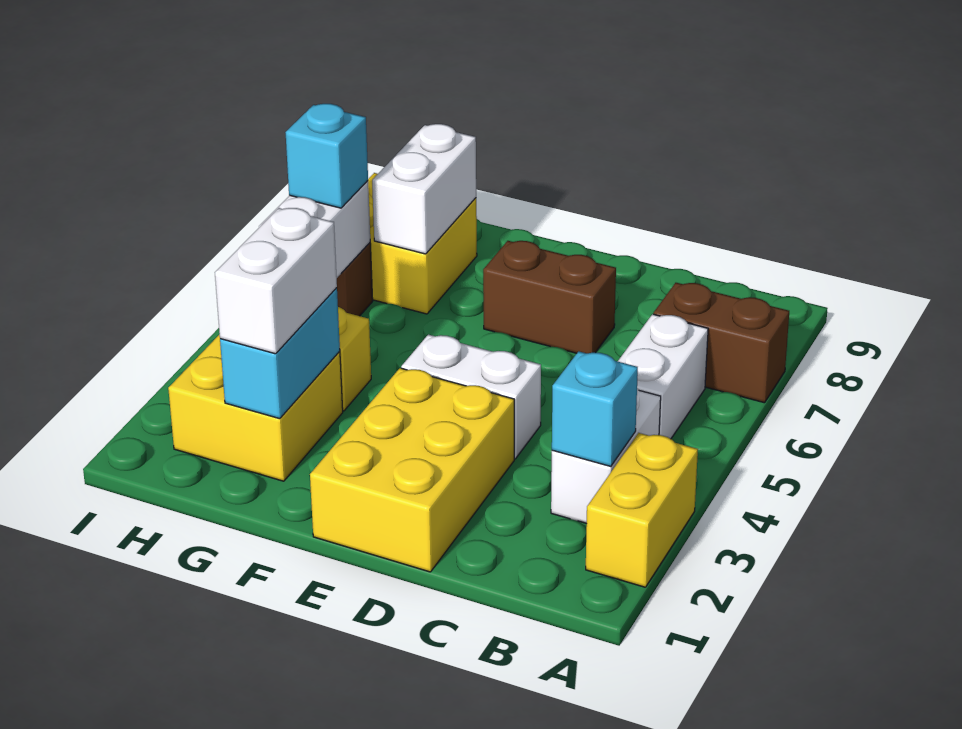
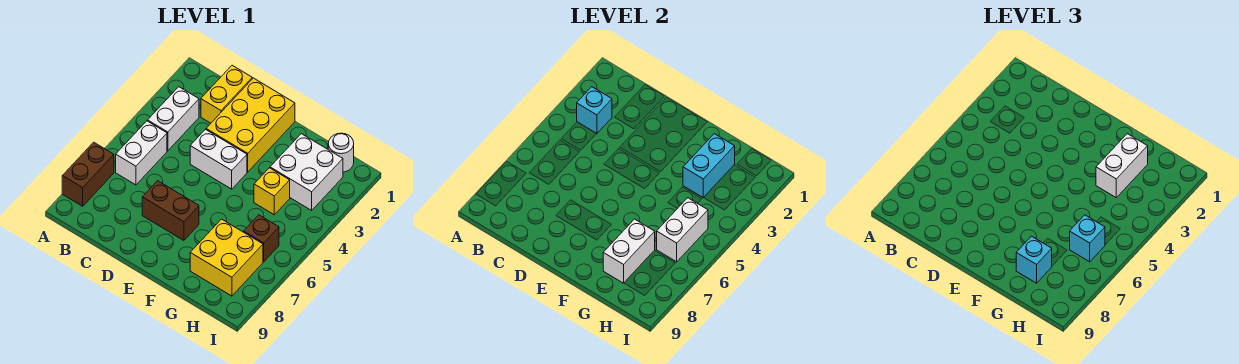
yellow 1x2 brick [586,433,698,587] -> yellow 1x2 brick moved to [201,65,252,123]
brown 1x2 brick [653,283,789,403] -> brown 1x2 brick turned to [62,142,114,206]
yellow 2x2 brick [168,334,343,481] -> white 2x2 brick [270,134,343,210]
none -> cyan 1x1 brick [1016,236,1052,283]
none -> white 1x1 round brick [328,133,354,172]

